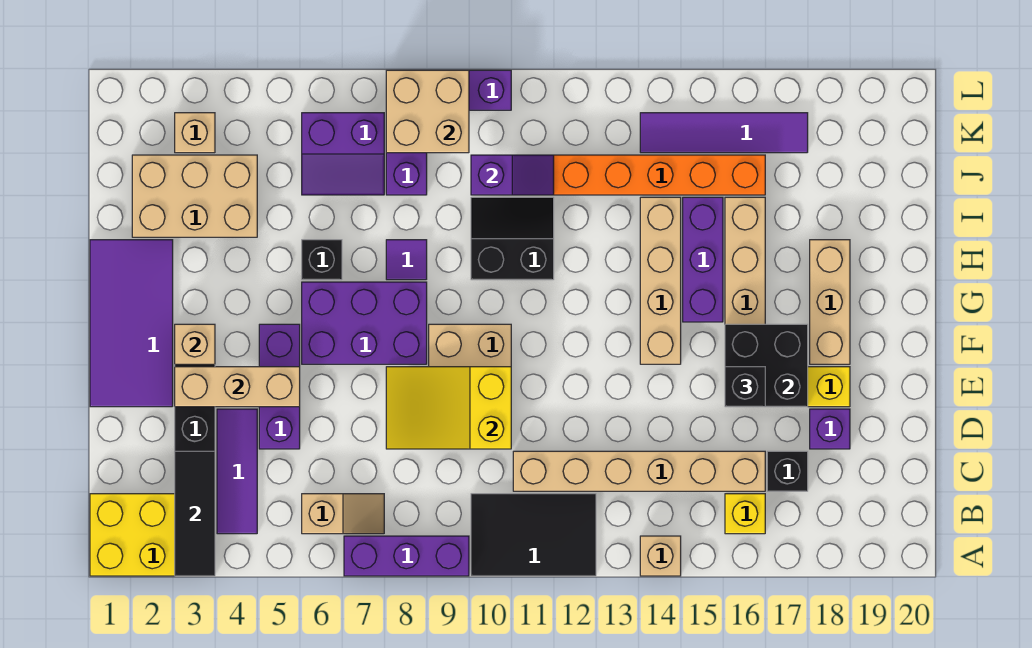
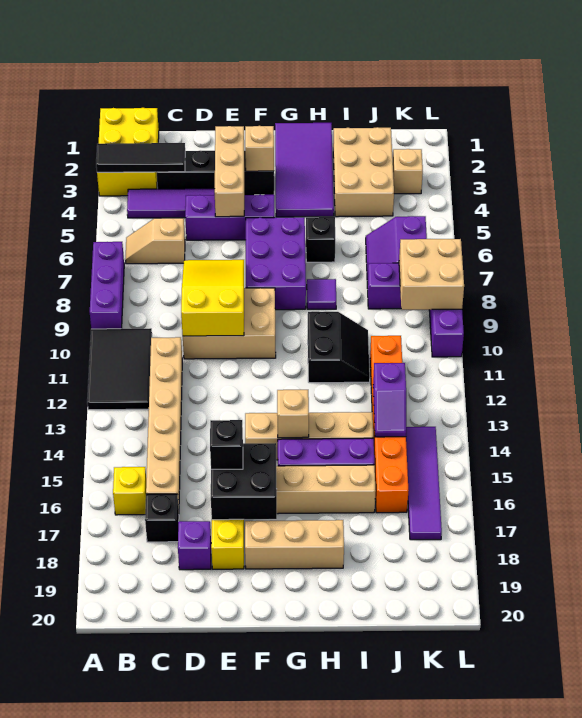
tan 1x1 brick [640,536,681,576] -> tan 1x1 brick moved to [277,390,309,438]
tan 1x2 slope [302,494,384,534] -> tan 1x2 slope turned to [125,218,185,264]
purple 2x4 tile [90,240,173,407] -> purple 2x4 tile turned to [275,123,334,217]
purple 1x2 slope [471,155,554,195] -> purple 1x2 slope moved to [373,363,406,437]

